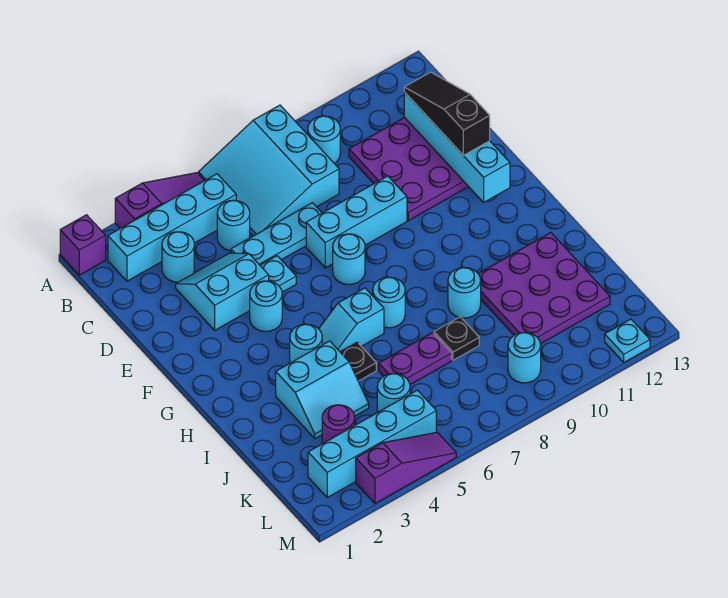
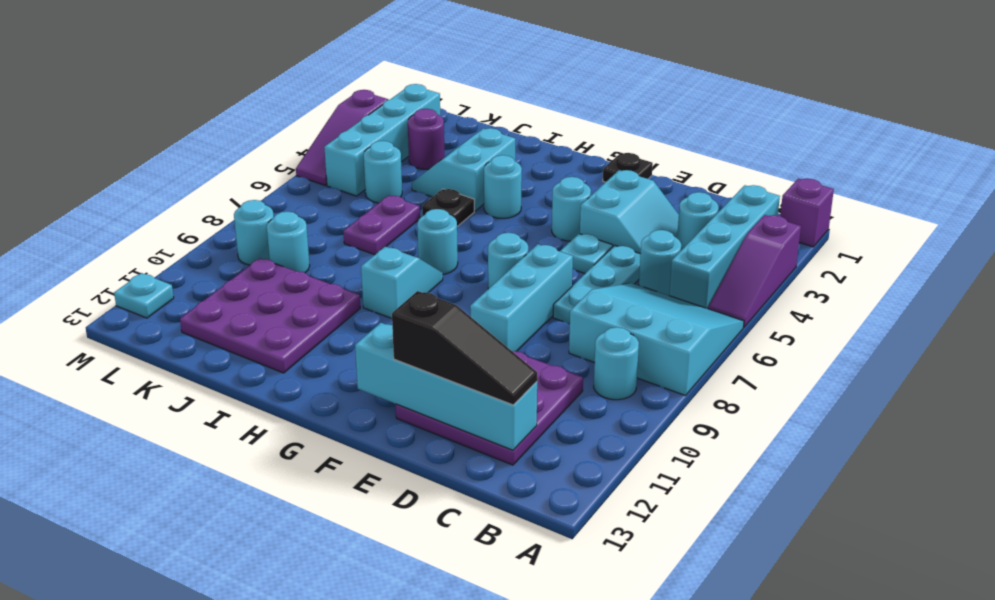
cyan 1x2 slope [319,288,384,352] -> cyan 1x2 slope moved to [361,246,443,318]
cyan 1x1 round brick [448,267,481,318] -> cyan 1x1 round brick moved to [267,212,310,273]
black 1x1 plate [434,317,479,360] -> black 1x1 plate moved to [603,153,653,182]

